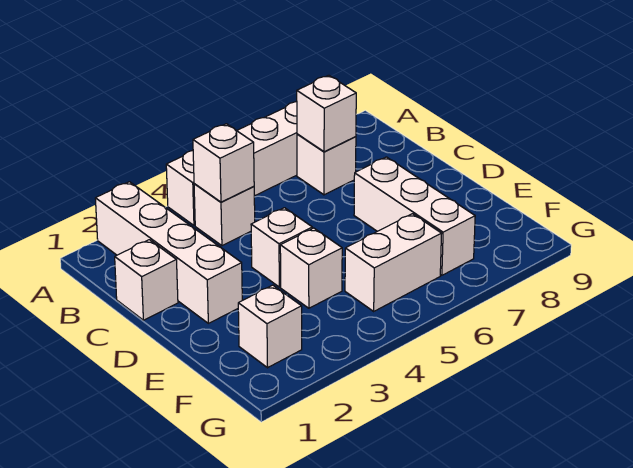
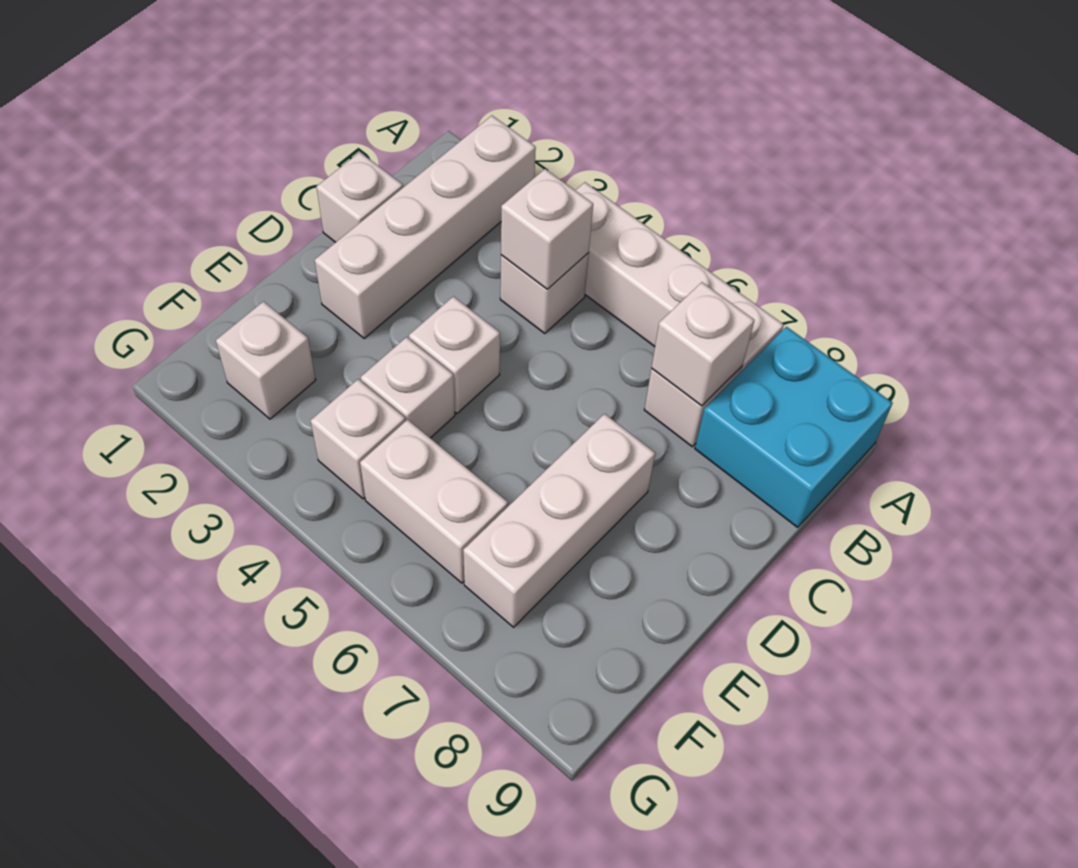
none -> cyan 2x2 brick [695,327,892,527]
none -> white 1x1 brick [311,379,405,499]

